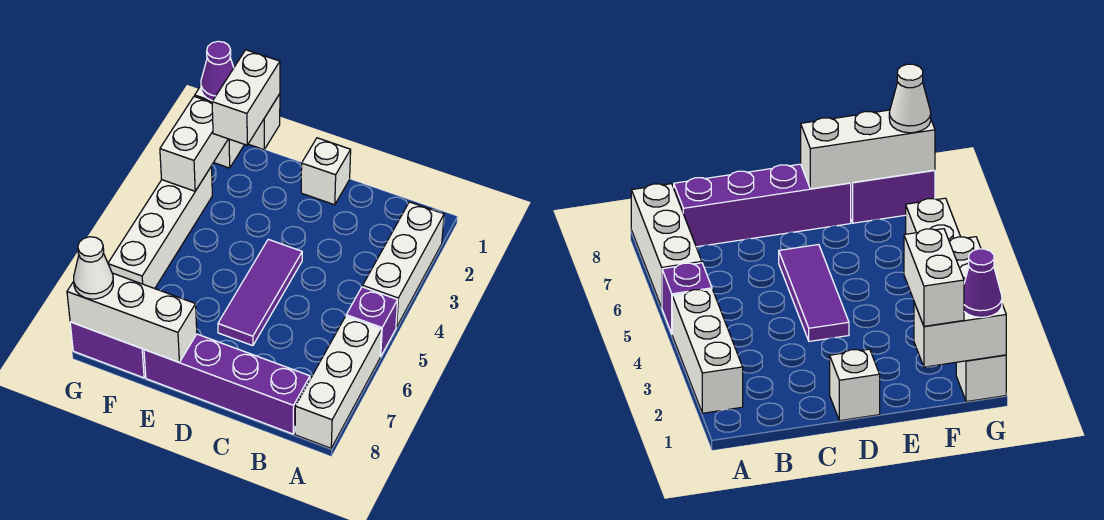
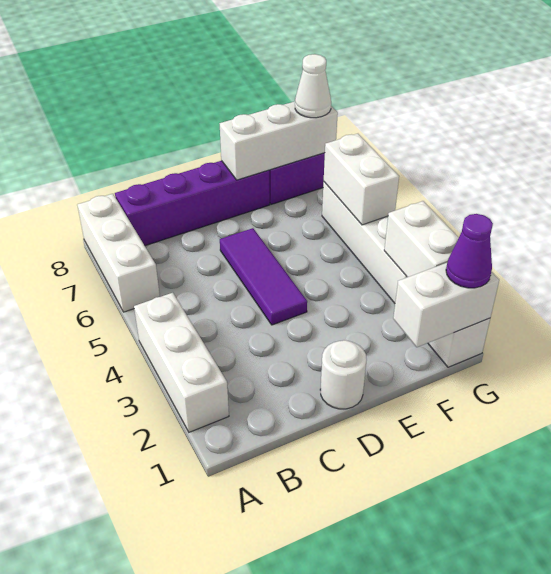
purple 1x1 brick [346,287,398,357] -> none
white 1x1 brick [301,138,351,205] -> white 1x1 round brick [320,340,367,409]
white 1x2 brick [212,50,280,145] -> white 1x2 brick moved to [324,134,399,225]

